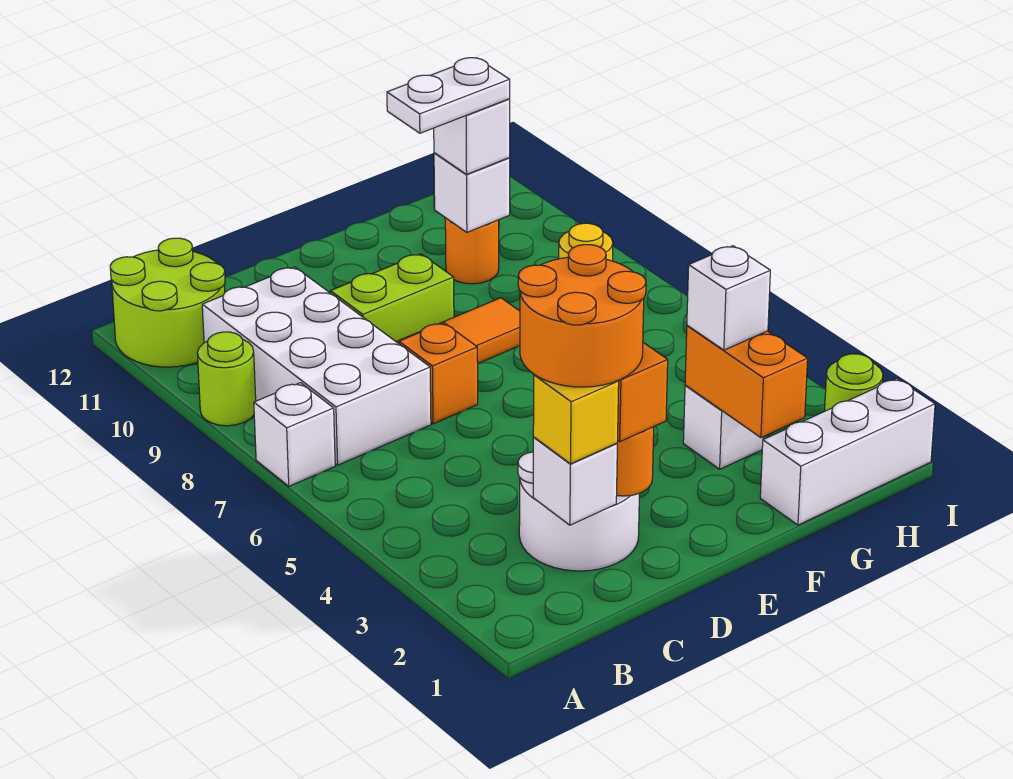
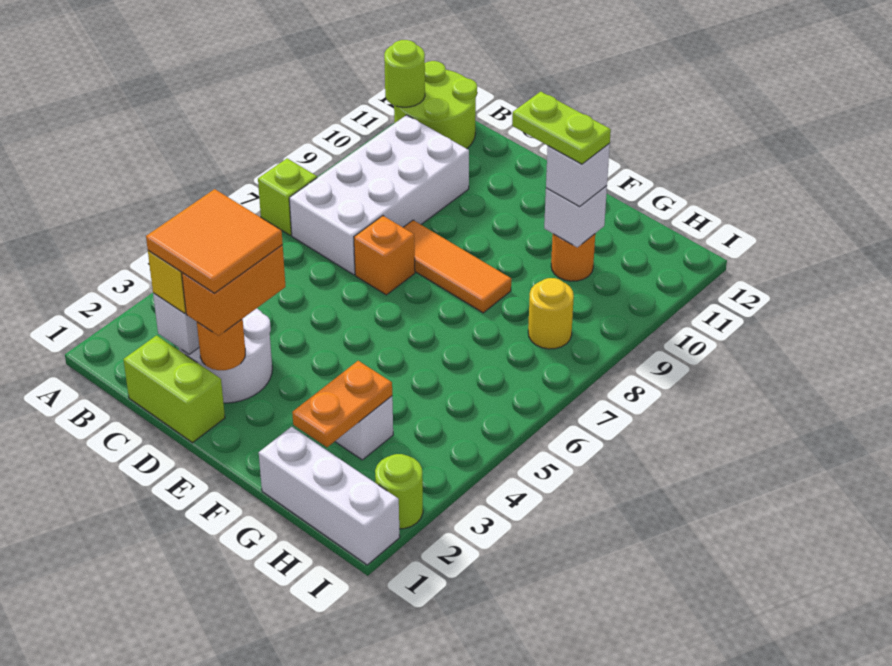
white 1x1 brick [254,383,335,486] -> lime 1x1 brick [258,158,317,235]
lime 1x1 round brick [197,332,256,426] -> lime 1x1 round brick moved to [384,40,425,107]
orange 2x2 round brick [518,245,646,387] -> orange 2x2 tile [146,189,283,293]
lime 1x2 brick [330,254,454,341] -> lime 1x2 brick moved to [123,335,225,443]
white 1x2 plate [387,58,510,133] -> lime 1x2 plate [512,92,611,164]
orange 1x2 brick [685,326,808,438] -> orange 1x2 plate [292,361,392,447]
white 1x1 brick [687,246,770,350] -> none

